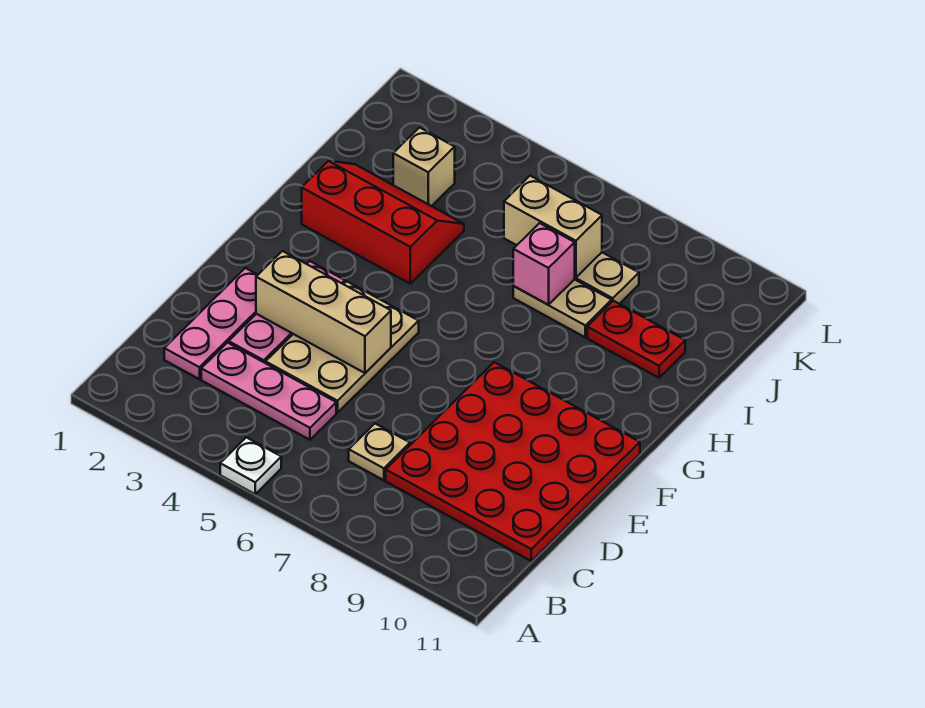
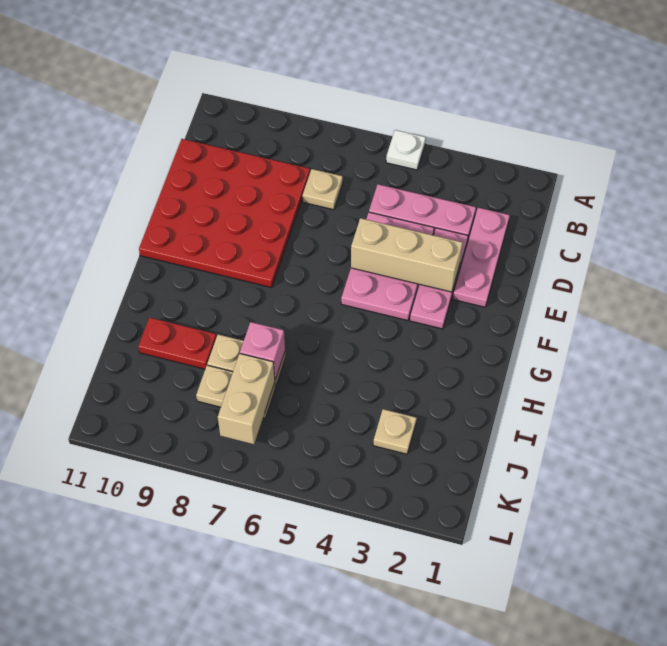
tan 2x3 plate [266,281,419,413] -> pink 2x3 plate [341,212,434,320]
red 2x3 slope [302,161,464,284] -> none
tan 1x1 brick [393,128,455,206] -> tan 1x1 plate [373,409,417,454]
tan 1x2 brick [504,176,602,278] -> tan 1x2 brick turned to [218,353,275,444]

